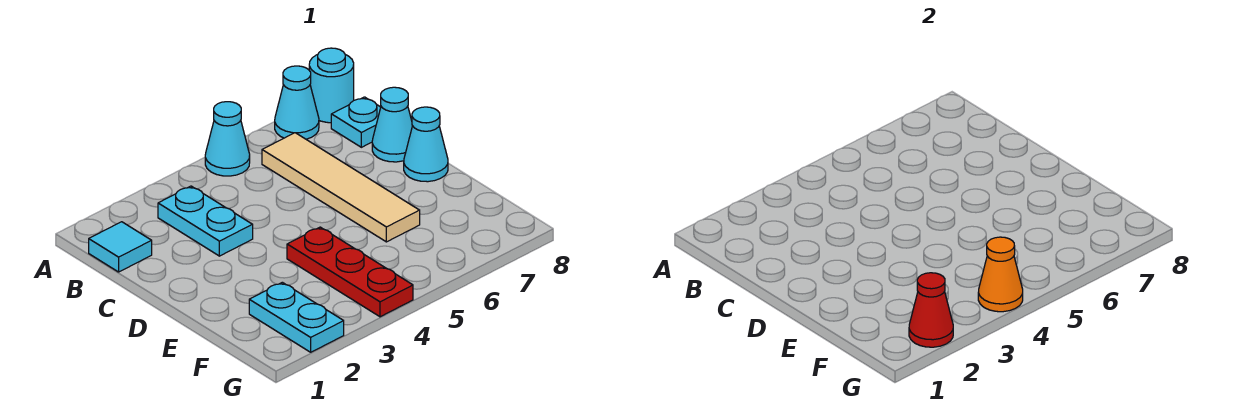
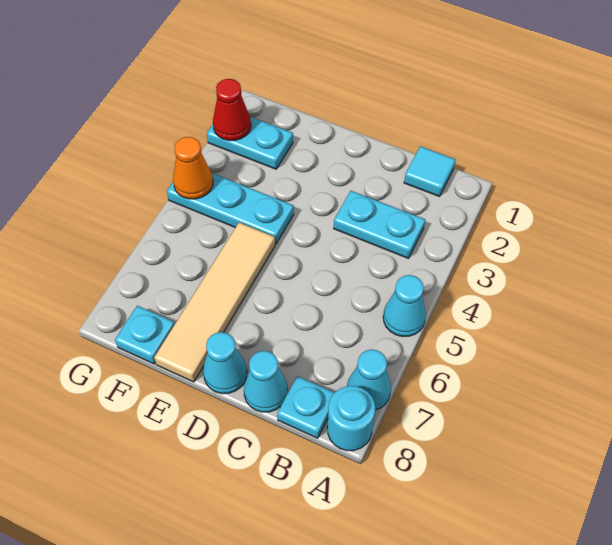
tan 1x4 tile [262,133,420,242] -> tan 1x4 tile turned to [154,222,275,382]
red 1x3 plate [287,227,413,317] -> cyan 1x3 plate [167,173,294,244]
none -> cyan 1x1 plate [115,306,175,364]

